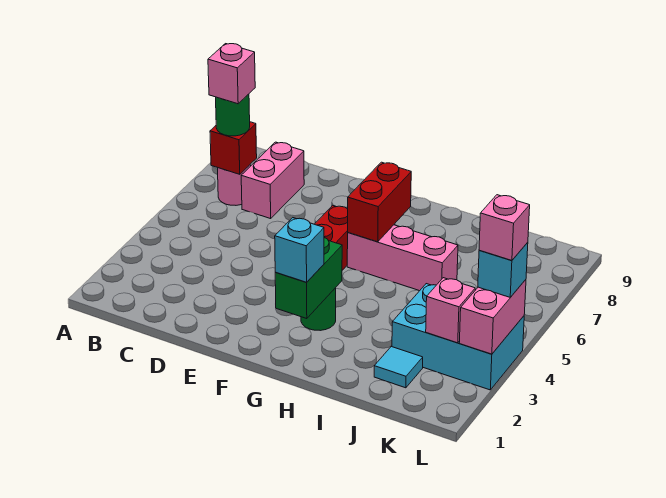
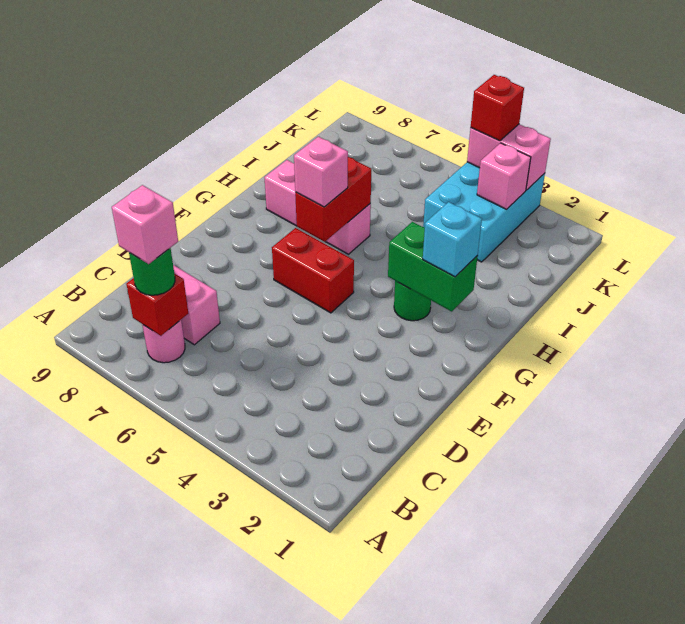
pink 1x3 brick [347,225,458,291] -> pink 1x3 brick turned to [264,160,371,254]
red 1x2 brick [348,162,411,242] -> red 1x2 brick turned to [295,157,371,242]
cyan 1x1 tile [374,347,423,388] -> none
cyan 1x1 brick [478,242,528,297] -> red 1x1 brick [471,75,524,141]
pink 1x1 brick [479,195,530,260] -> pink 1x1 brick moved to [294,137,348,207]

